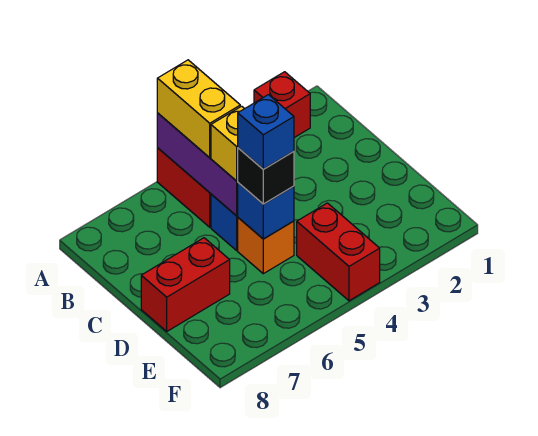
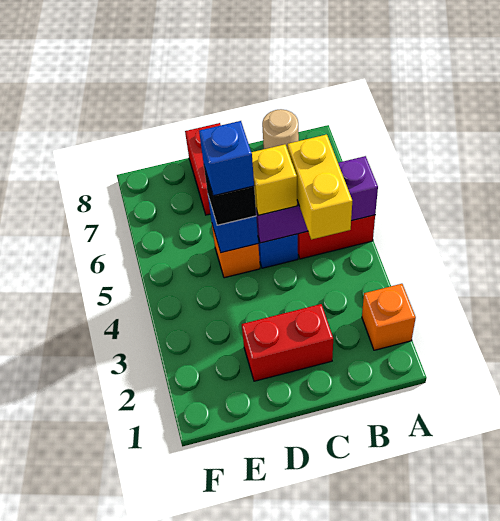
red 1x1 brick [254,72,310,138] -> orange 1x1 brick [362,284,416,350]
yellow 1x2 brick [157,60,240,158] -> yellow 1x2 brick turned to [288,135,352,240]
none -> tan 1x1 round brick [262,110,299,149]
red 1x2 brick [297,203,380,301] -> red 1x2 brick moved to [242,304,333,381]

